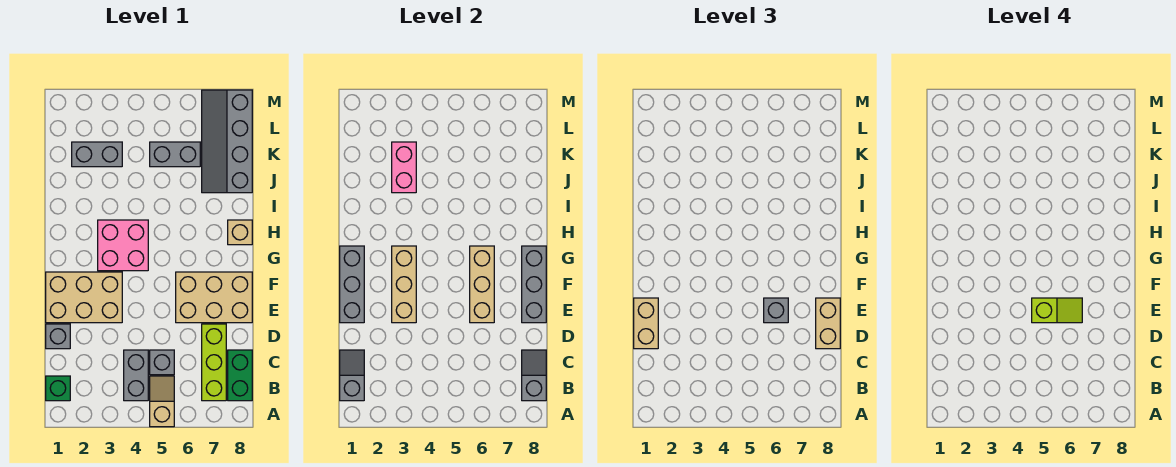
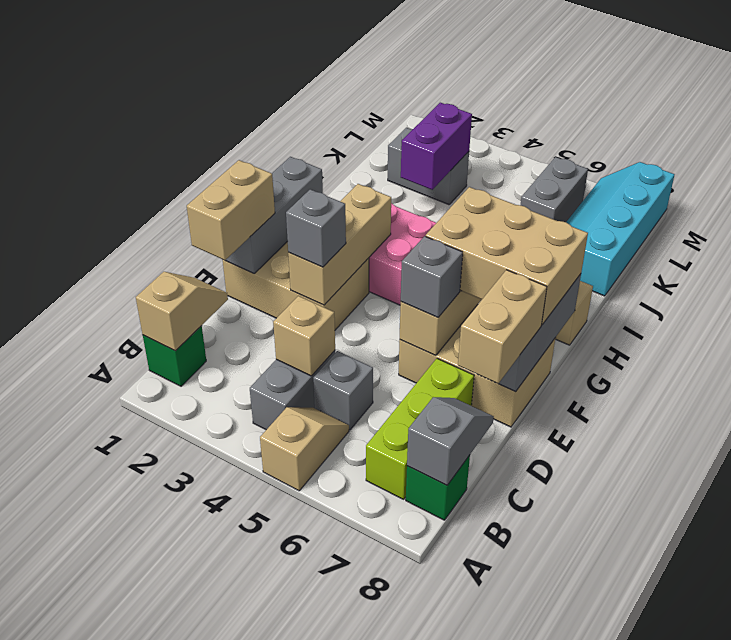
grey 1x2 slope [340,350,364,401] -> tan 1x2 slope [136,272,228,351]
green 1x2 brick [228,350,252,401] -> green 1x1 brick [406,455,470,520]
none -> tan 1x1 brick [273,296,335,376]
grey 1x1 brick [46,324,70,349] -> grey 1x1 brick moved to [286,189,346,267]
lime 1x2 slope [1032,298,1082,323] -> none
none -> tan 2x3 brick [426,187,588,325]
pink 1x2 brick [392,142,416,193] -> purple 1x2 brick [401,103,472,190]
grey 2x4 slope [202,90,252,193] -> cyan 2x4 slope [566,162,675,296]
grey 1x2 brick [150,142,200,167] -> grey 1x2 brick turned to [520,157,588,222]

